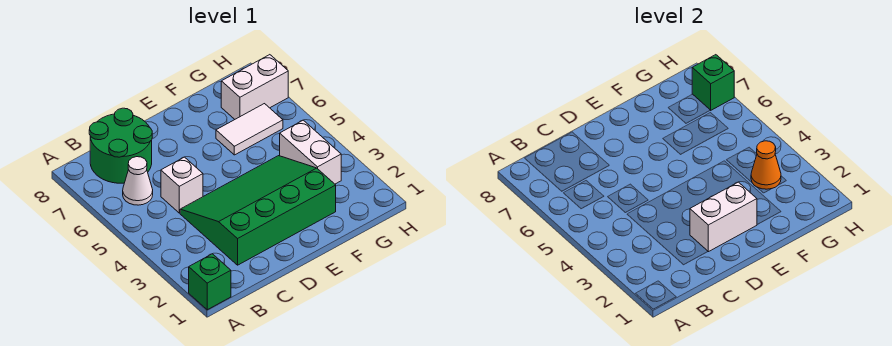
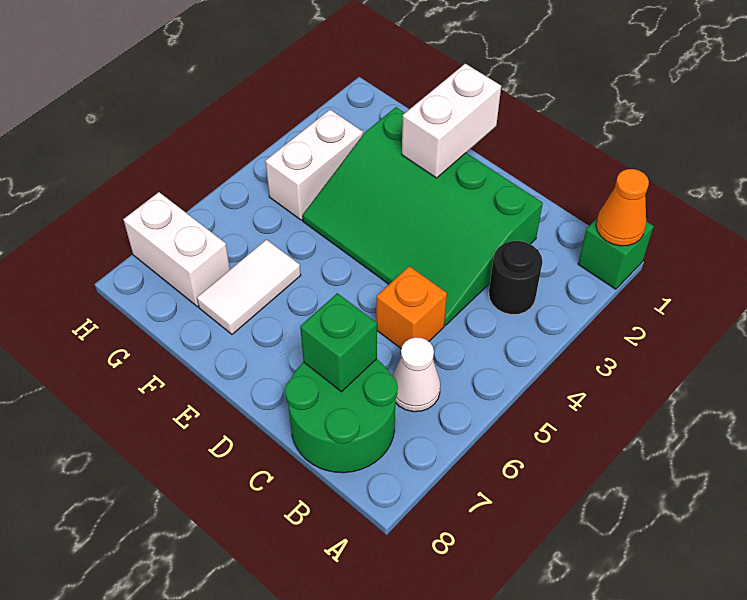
none -> black 1x1 round brick [489,241,543,315]
white 1x1 brick [161,157,203,213] -> orange 1x1 brick [376,266,447,349]
white 1x2 brick [690,182,757,252] -> white 1x2 brick turned to [402,64,501,178]
white 1x2 tile [216,104,283,155] -> white 1x2 tile turned to [197,240,301,334]
orange 1x1 cone [751,141,781,189] -> orange 1x1 cone moved to [596,169,649,246]
green 1x1 brick [692,55,734,110] -> green 1x1 brick moved to [300,293,377,392]

